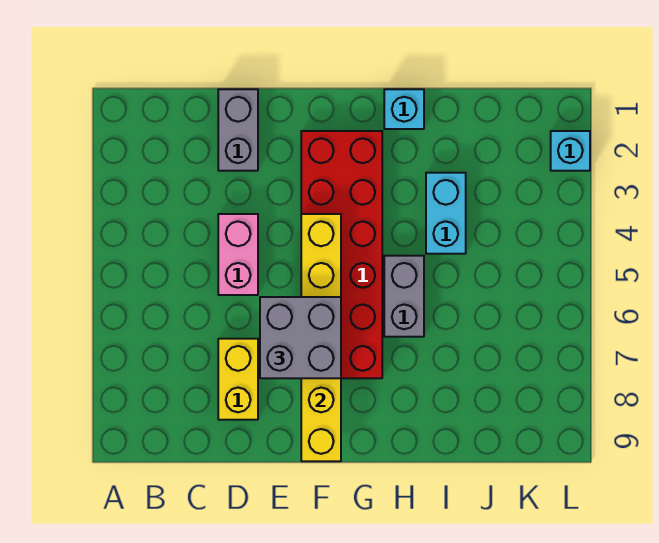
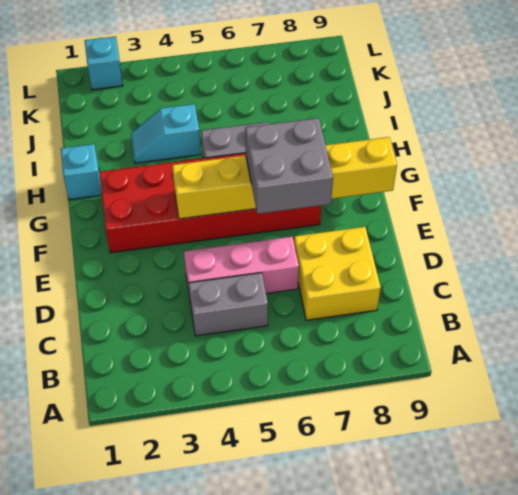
grey 1x2 brick [218,89,258,171] -> grey 1x2 brick moved to [189,273,268,336]
pink 1x2 brick [218,214,258,295] -> pink 1x3 brick [184,237,299,297]
yellow 1x2 brick [218,339,258,420] -> yellow 2x2 brick [294,227,381,320]
cyan 1x2 brick [426,173,466,254] -> cyan 1x2 slope [131,104,201,163]

